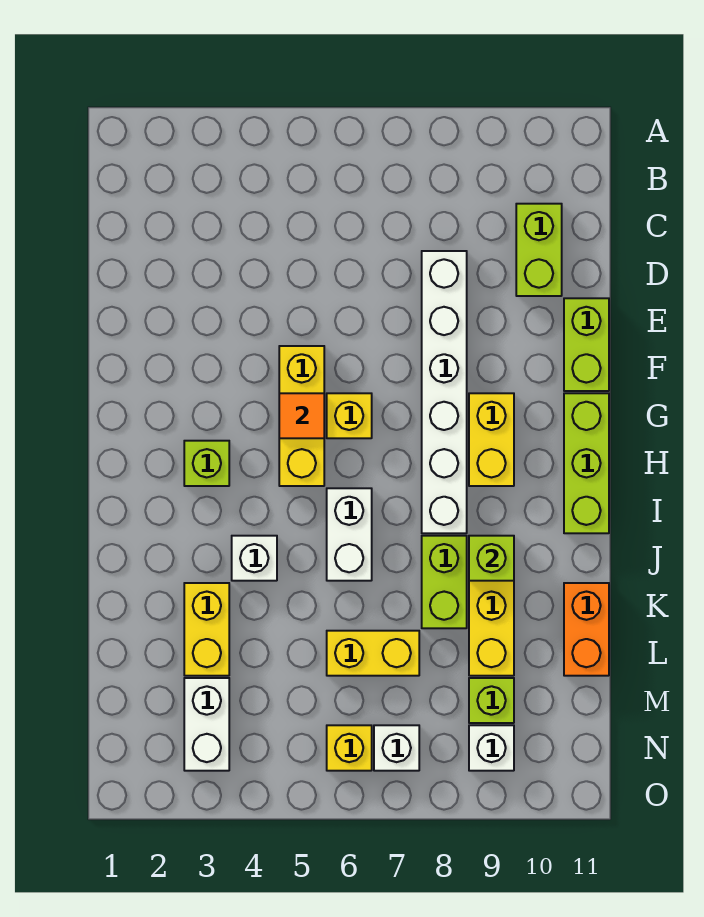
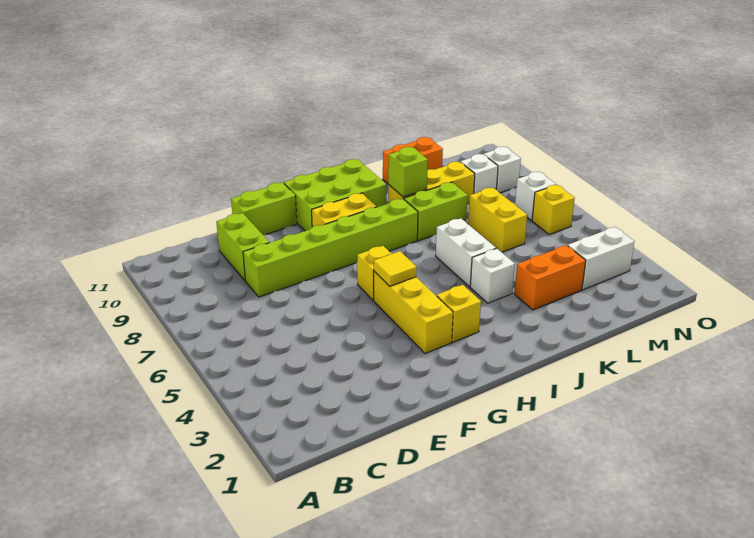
lime 1x2 brick [516,204,562,296] -> lime 1x2 brick turned to [216,213,269,280]
white 1x6 brick [422,251,467,533] -> lime 1x6 brick [243,199,418,297]
yellow 1x3 brick [279,346,324,486] -> yellow 1x3 brick turned to [374,271,453,354]
orange 1x1 tile [279,393,324,438] -> yellow 1x1 tile [374,251,417,286]
lime 1x3 brick [564,393,609,533] -> lime 2x3 brick [284,159,386,231]
lime 1x1 brick [184,441,229,486] -> yellow 1x1 brick [437,285,481,342]
white 1x2 brick [327,488,372,581] -> white 1x2 brick turned to [436,218,496,287]
yellow 1x2 brick [184,583,229,676] -> orange 1x2 brick [514,245,586,310]
lime 1x1 brick [469,678,514,723] -> white 1x1 brick [460,154,498,194]

